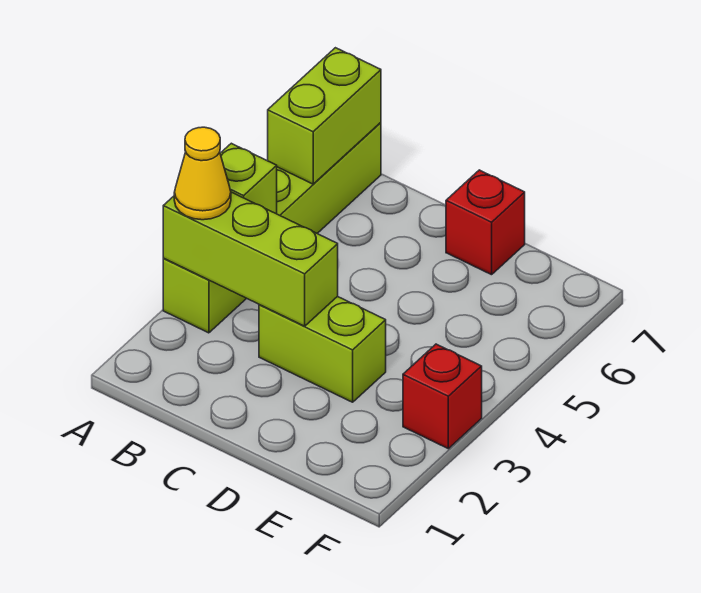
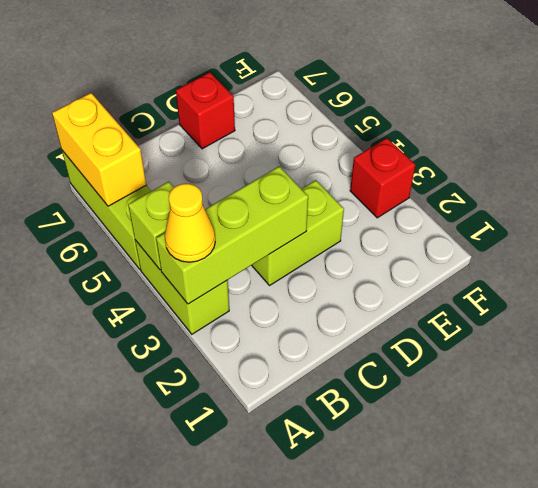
lime 1x2 brick [268,48,381,184] -> yellow 1x2 brick [52,93,146,206]

